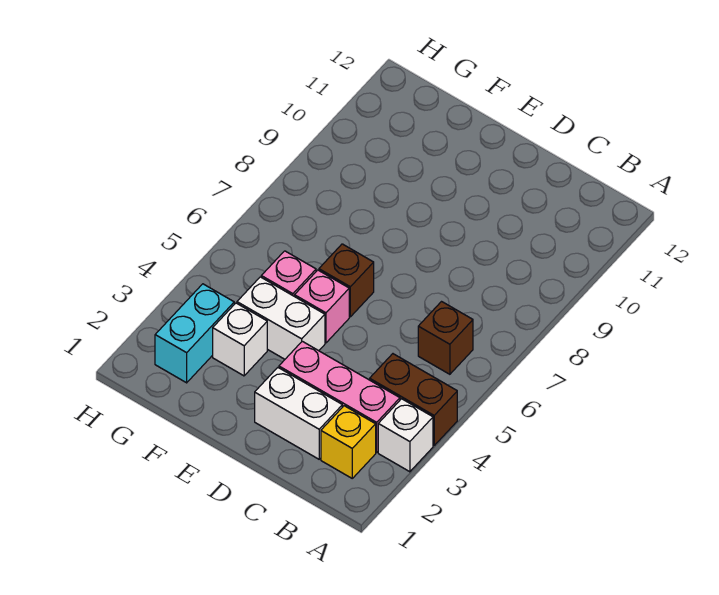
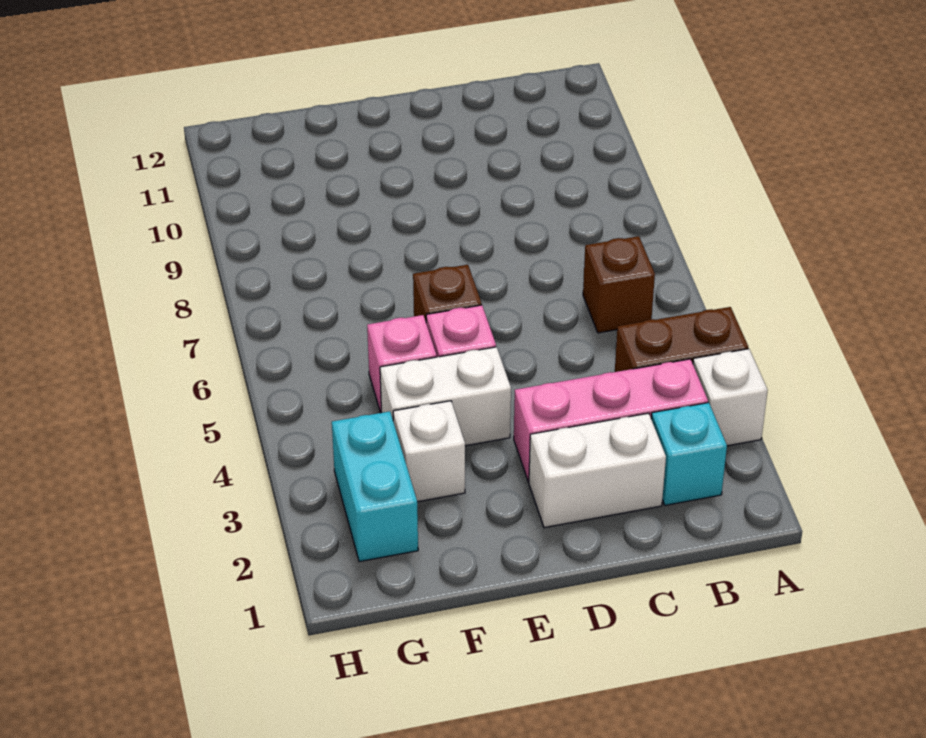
yellow 1x1 brick [321,406,376,478] -> cyan 1x1 brick [651,403,727,505]

